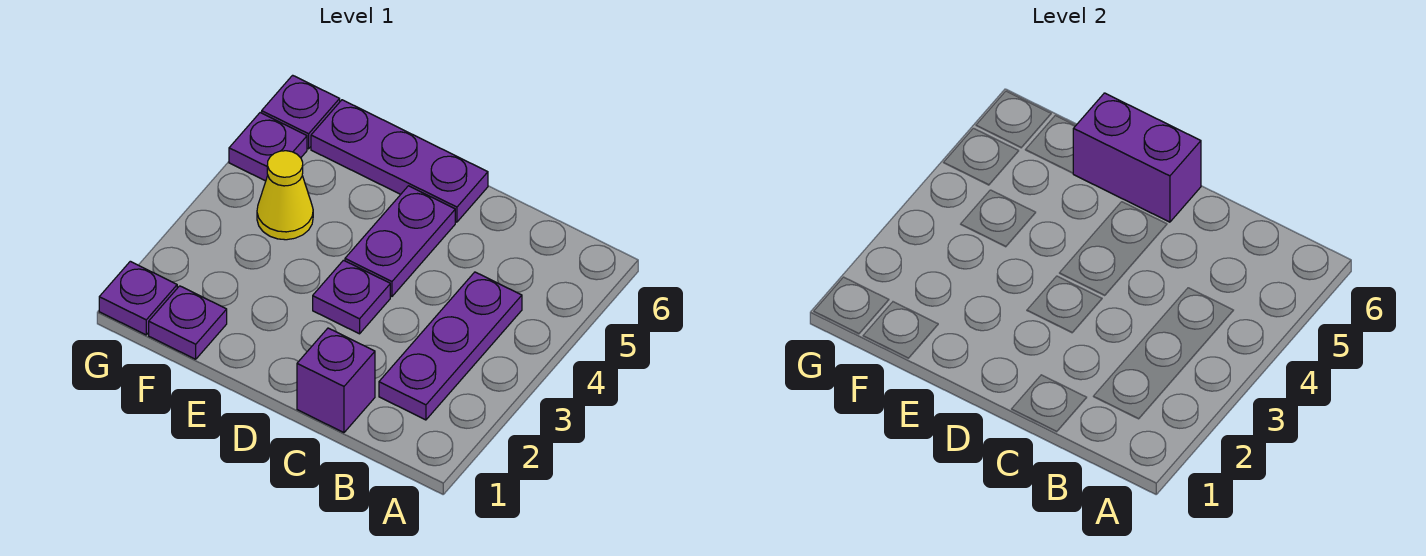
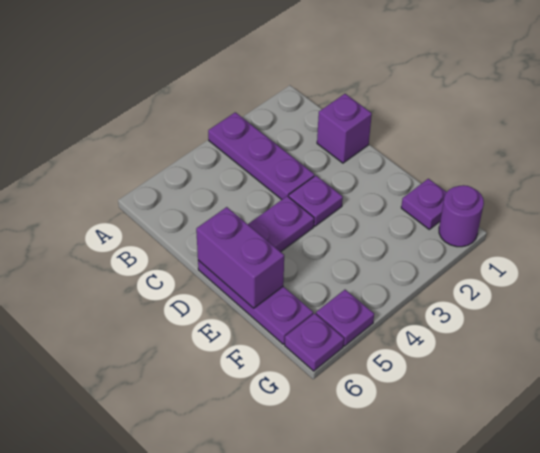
purple 1x3 plate [379,272,522,420] -> purple 1x3 plate turned to [208,112,314,199]
yellow 1x1 cone [257,151,313,240] -> none
purple 1x1 plate [99,261,177,335] -> purple 1x1 round brick [439,185,484,247]

